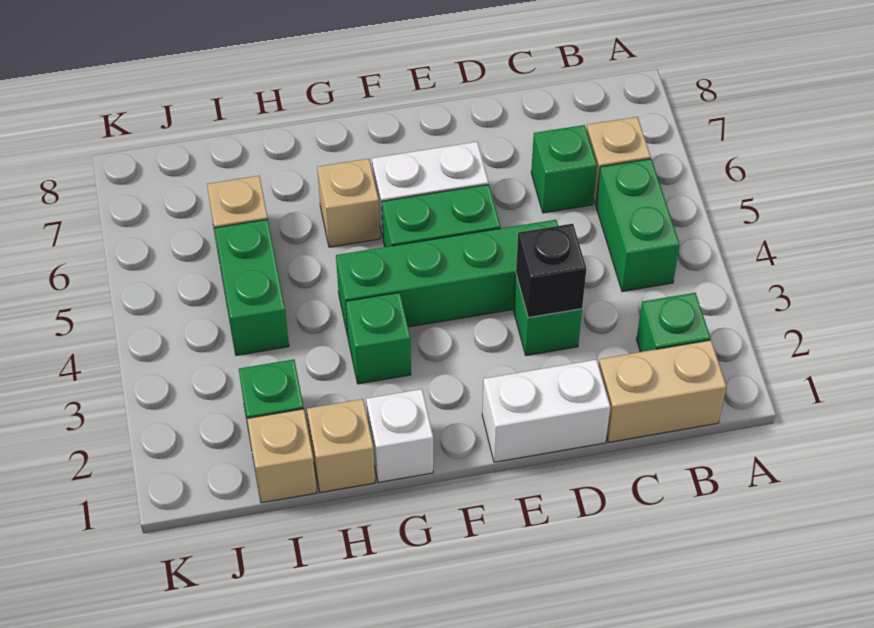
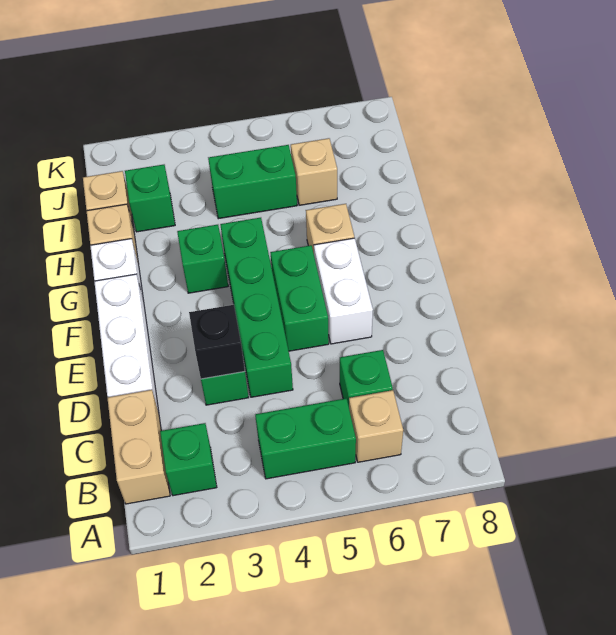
white 1x2 brick [482,360,610,462] -> white 1x3 brick [94,274,159,412]

